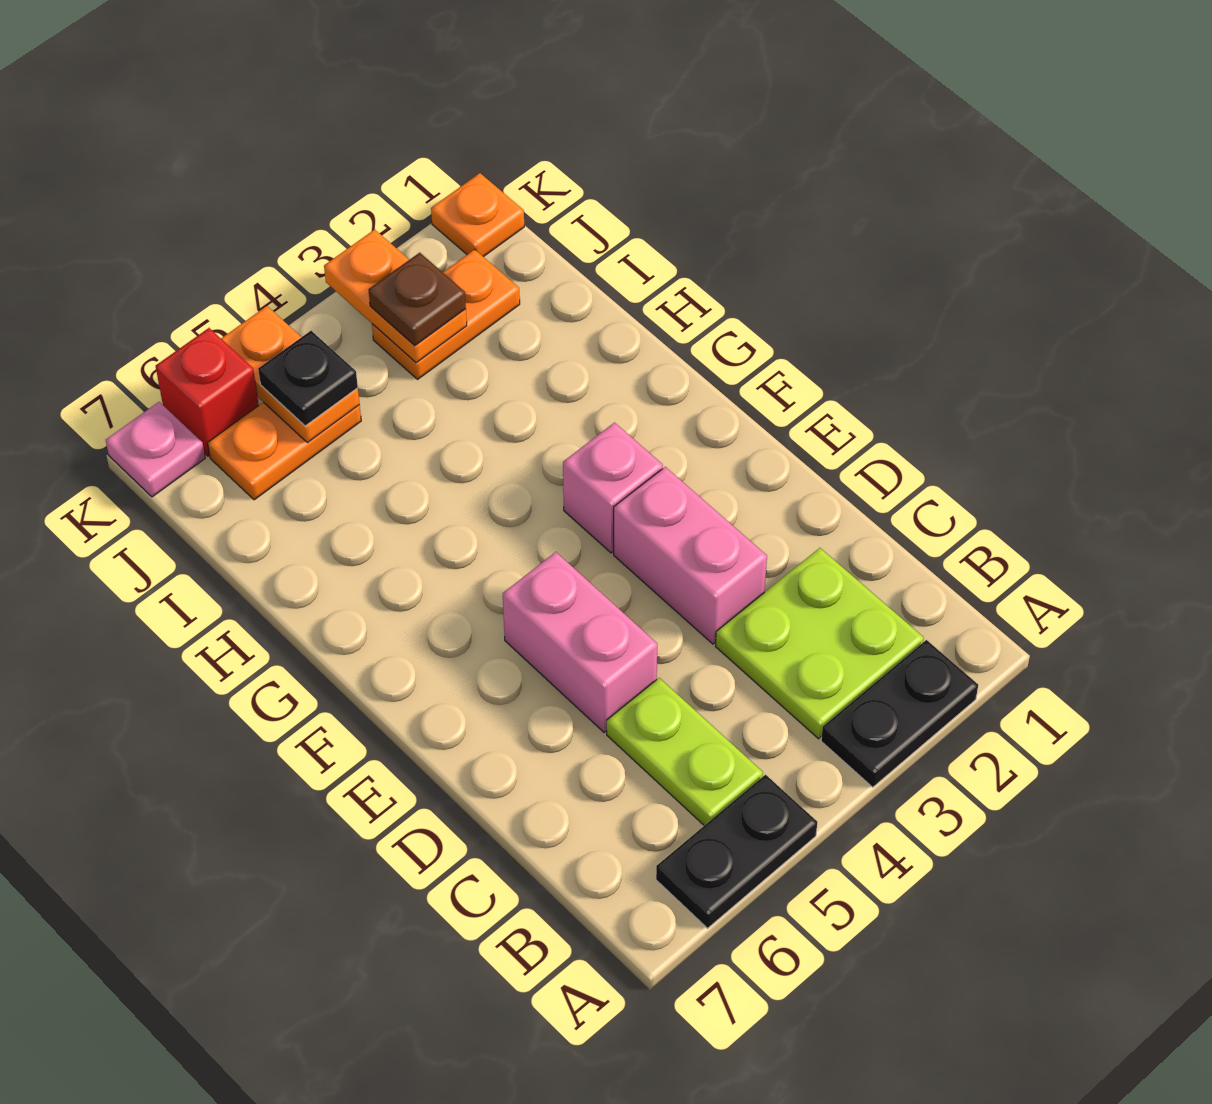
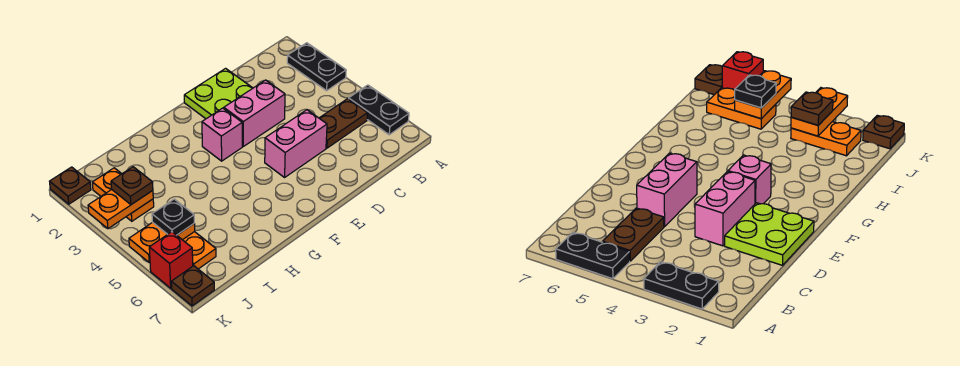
lime 2x2 plate [716,548,924,739] -> lime 2x2 plate moved to [184,68,253,119]
lime 1x2 plate [607,678,763,826] -> brown 1x2 plate [319,99,368,148]
orange 1x1 plate [431,173,524,257] -> brown 1x1 plate [50,167,91,204]
pink 1x1 plate [106,402,205,497] -> brown 1x1 plate [171,266,214,306]

